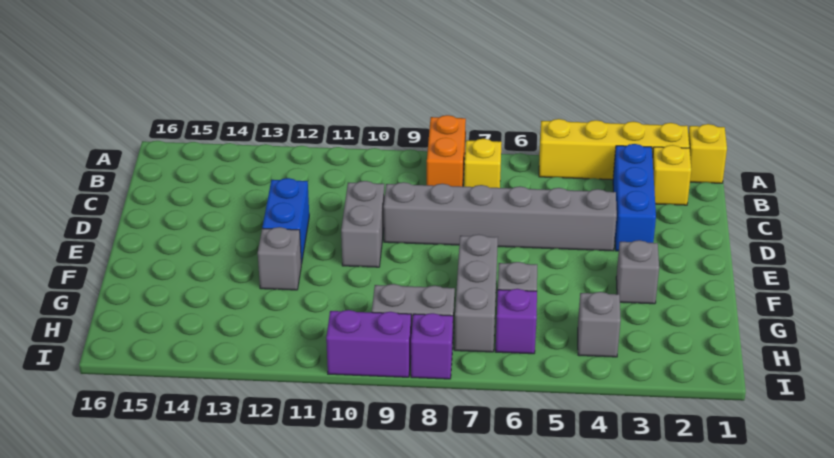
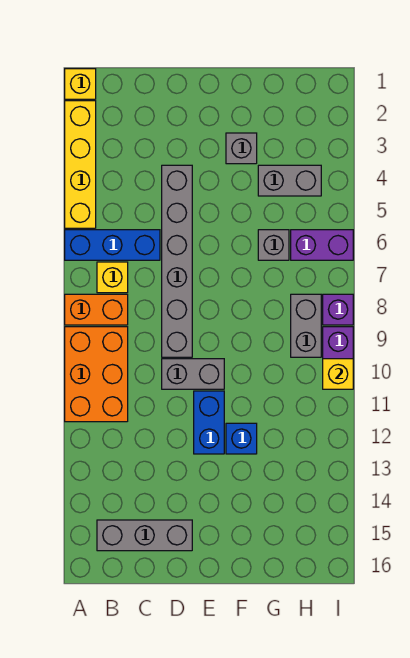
none -> orange 2x3 brick [65,327,128,422]
yellow 1x1 brick [652,145,691,205] -> yellow 1x1 brick moved to [323,359,353,389]
blue 1x3 brick [613,144,656,251] -> blue 1x3 brick moved to [65,230,160,260]
blue 1x2 brick [262,178,309,264] -> blue 1x2 brick turned to [194,391,224,454]
grey 1x3 brick [454,234,498,352] -> grey 1x3 brick moved to [97,520,192,551]
grey 1x1 brick [258,227,301,290] -> blue 1x1 brick [226,423,257,454]
grey 1x1 brick [578,292,621,357] -> grey 1x2 brick [258,165,321,196]
purple 1x1 brick [496,289,537,354] -> purple 1x2 brick [291,230,353,260]

